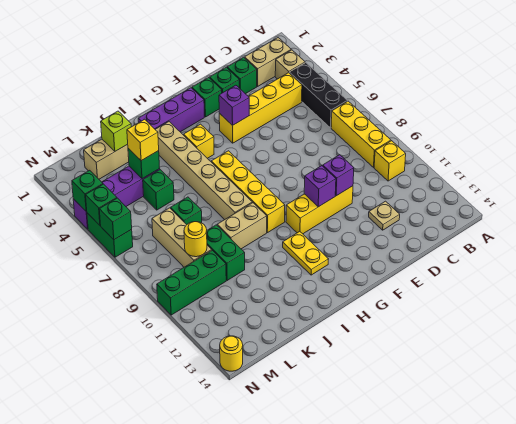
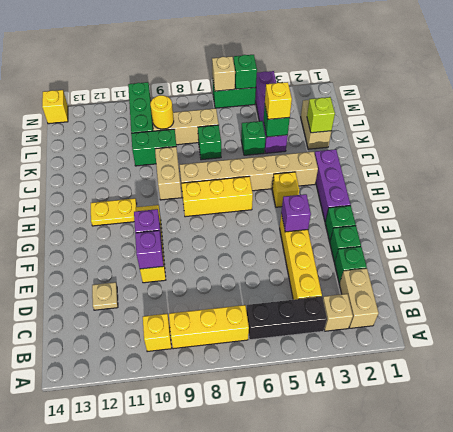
yellow 1x4 brick [211,151,285,233] -> yellow 1x3 brick [181,176,253,217]
green 1x1 brick [72,170,103,212] -> none
green 1x1 brick [99,198,132,240] -> tan 1x1 brick [212,56,235,91]
yellow 1x1 round brick [220,336,243,371] -> yellow 1x1 brick [42,90,68,124]

